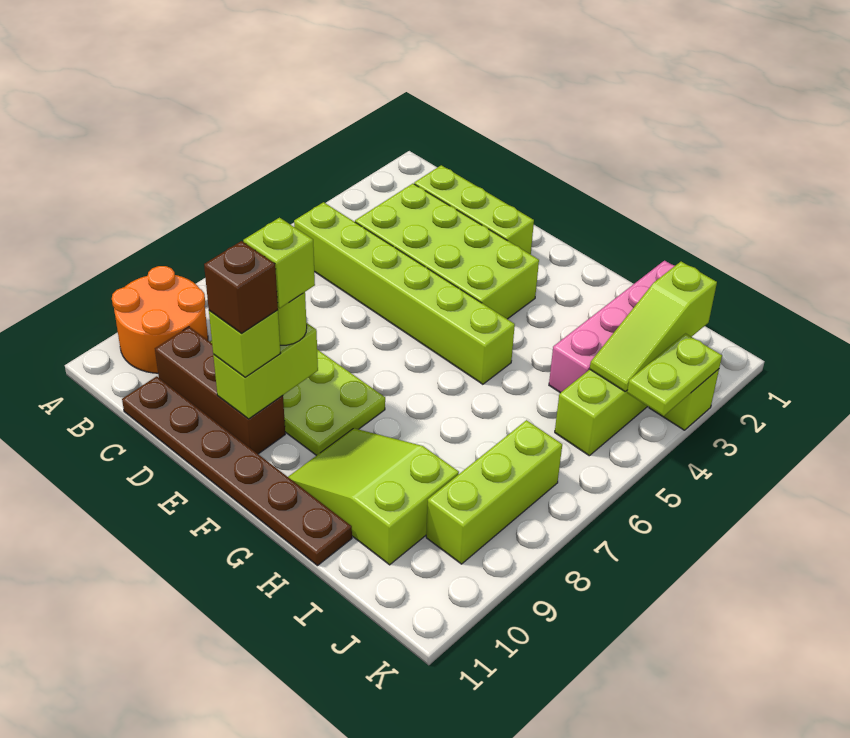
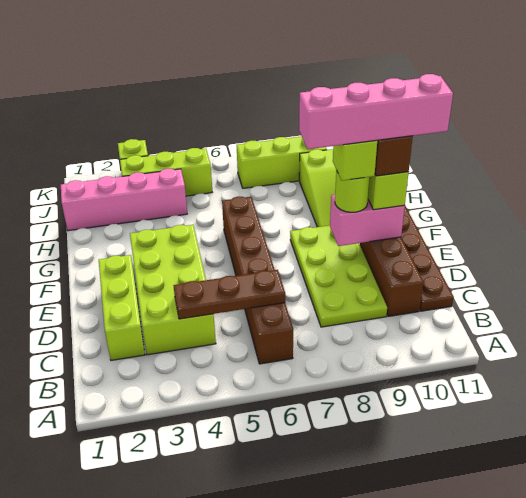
orange 2x2 round brick [112,266,208,373] -> none
lime 1x6 brick [294,202,515,384] -> none
none -> brown 1x6 brick [222,196,293,364]
none -> brown 1x3 plate [173,270,285,319]
none -> pink 1x4 brick [299,74,453,149]
lime 1x2 brick [213,323,318,419] -> pink 1x2 brick [330,195,405,246]
lime 1x3 slope [590,262,717,392] -> none
lime 1x2 plate [627,334,722,416] -> none

